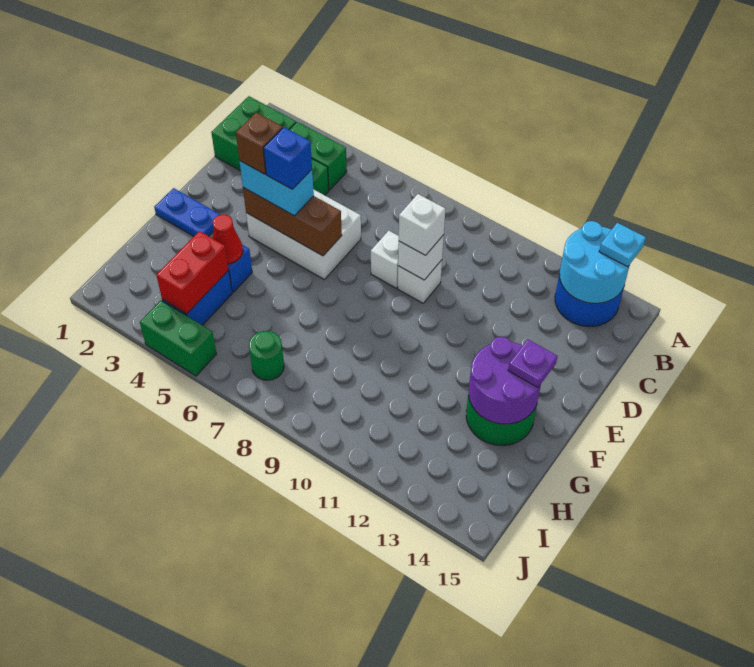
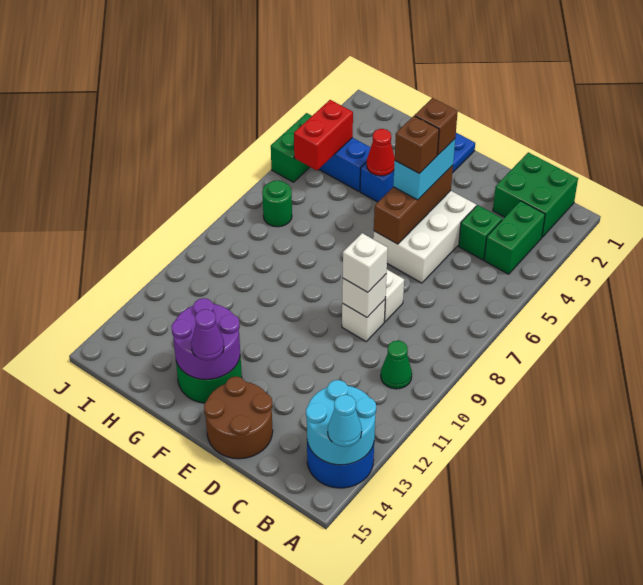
cyan 1x1 plate [599,223,646,267] -> cyan 1x1 cone [328,395,362,447]
none -> green 1x1 cone [381,341,412,389]
none -> brown 2x2 round brick [204,376,273,459]
blue 1x1 brick [264,127,312,189] -> brown 1x1 brick [395,116,439,174]
purple 1x1 plate [508,339,557,388] -> purple 1x1 cone [191,309,224,360]
red 1x2 brick [156,231,229,314] -> red 1x2 brick turned to [294,100,353,171]

